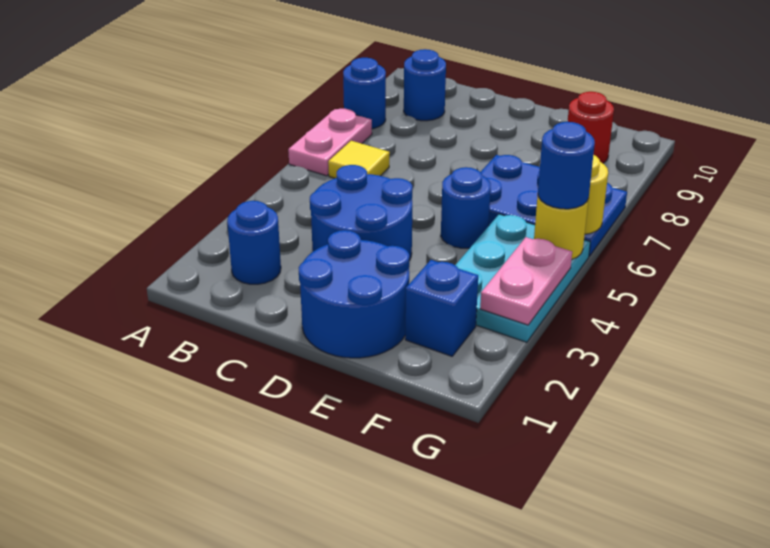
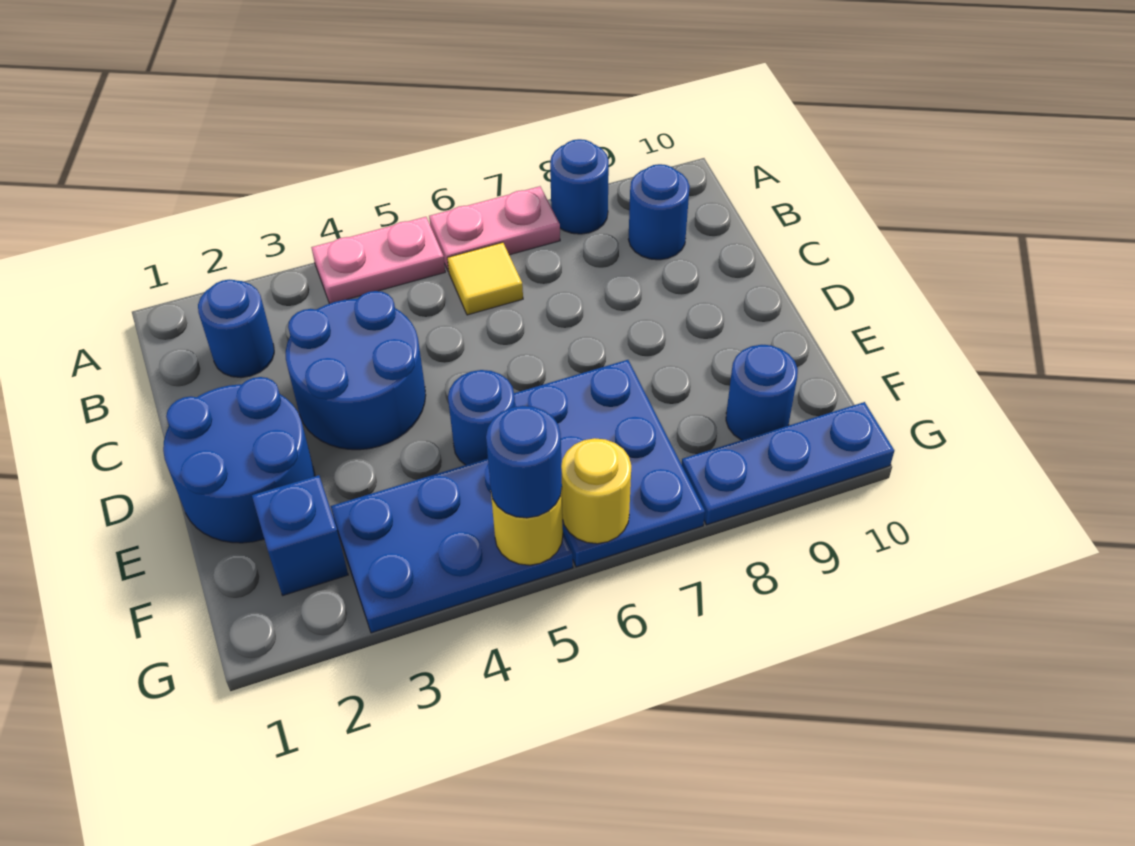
cyan 2x3 plate [455,214,590,342] -> blue 2x3 plate [331,458,573,633]
red 1x1 round brick [568,92,614,163] -> blue 1x1 round brick [726,345,798,440]
pink 1x2 plate [480,237,572,325] -> pink 1x2 plate moved to [311,217,445,304]
none -> blue 1x3 plate [682,402,894,525]

